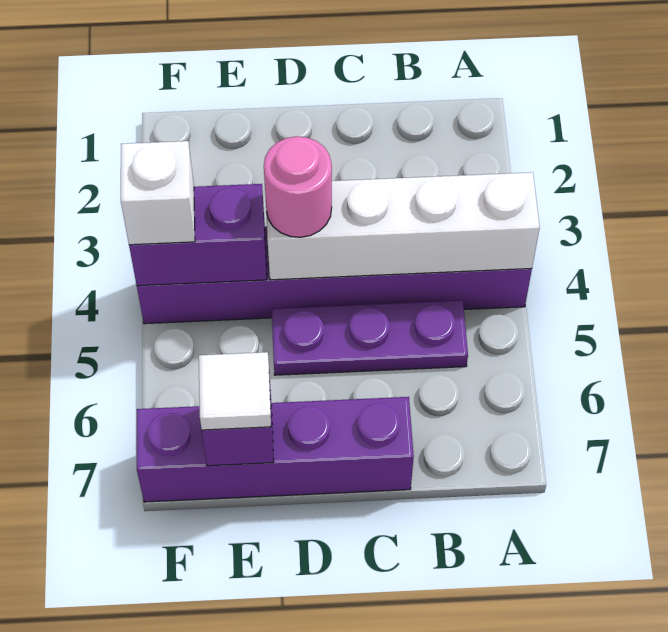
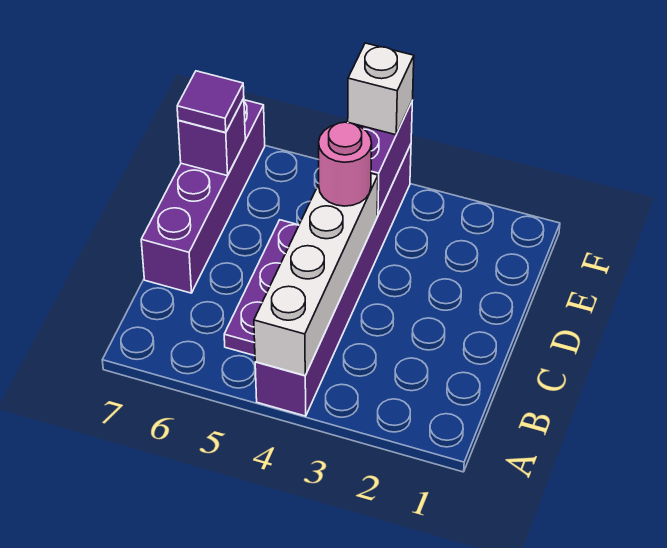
white 1x1 tile [199,352,271,430] -> purple 1x1 tile [177,71,244,132]

